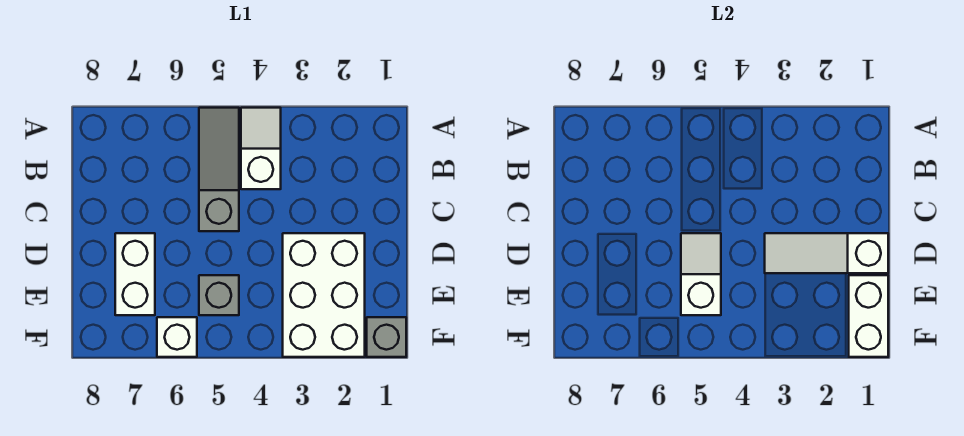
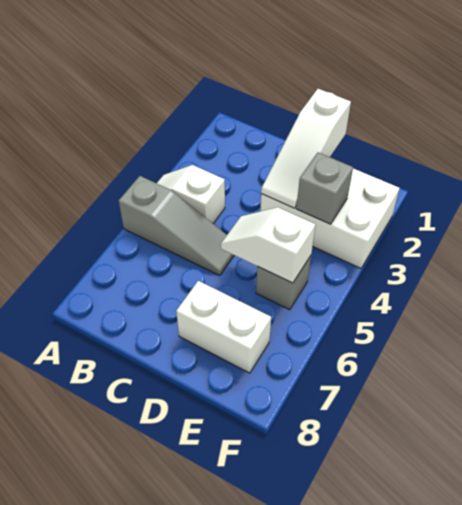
grey 1x3 slope [199,108,239,231] -> grey 1x3 slope turned to [119,176,234,276]
white 1x2 brick [849,275,888,357] -> none
grey 1x1 brick [367,317,406,357] -> grey 1x1 brick moved to [296,153,353,224]
white 1x1 brick [157,317,197,357] -> none

